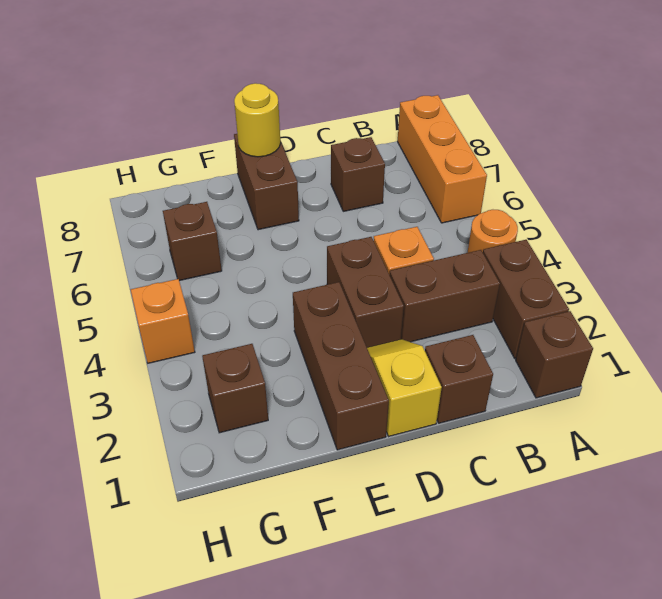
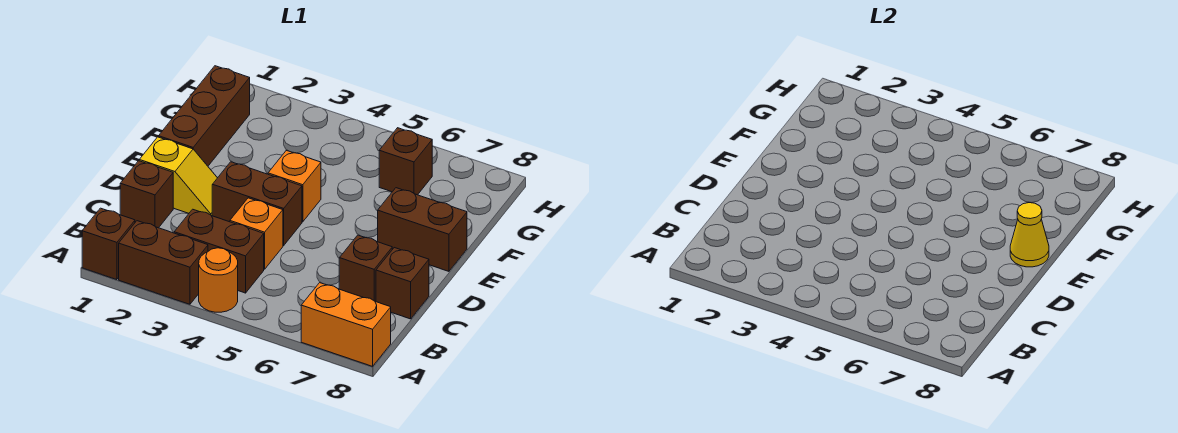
orange 1x3 brick [398,95,487,223] -> orange 1x2 brick [301,283,391,366]
brown 1x2 brick [390,250,500,342] -> brown 1x2 brick turned to [174,209,264,293]
brown 1x3 brick [293,282,389,450] -> brown 1x3 brick turned to [158,66,250,166]
yellow 1x1 round brick [234,83,280,157] -> yellow 1x1 cone [1010,203,1049,267]
brown 1x1 brick [202,344,268,433] -> brown 1x1 brick moved to [376,248,429,319]
orange 1x1 brick [131,279,195,363] -> orange 1x1 brick moved to [268,150,321,222]

